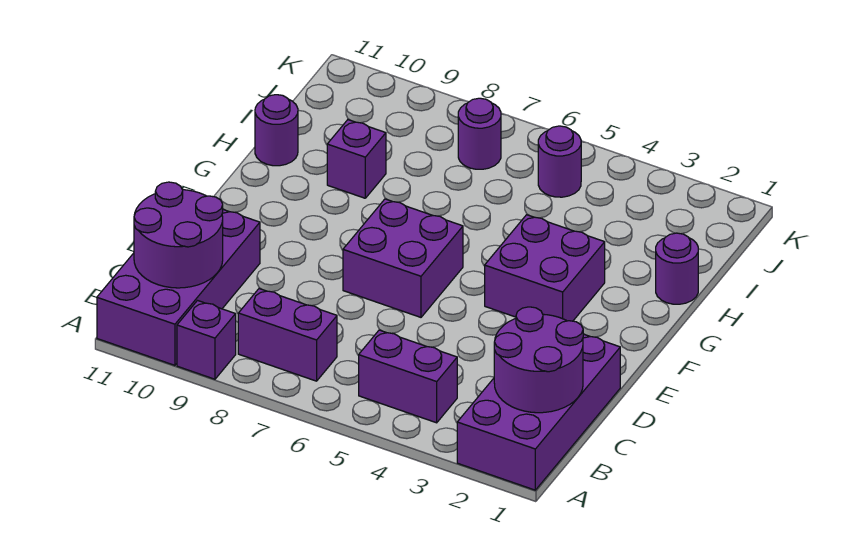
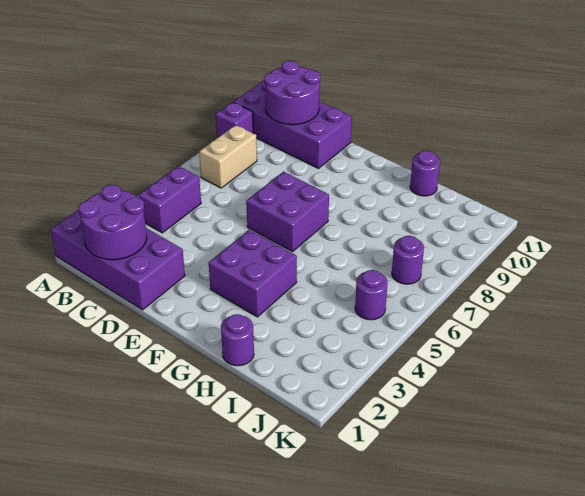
purple 1x2 brick [238,289,337,381] -> tan 1x2 brick [199,125,257,188]
purple 1x1 brick [327,120,386,198] -> none

